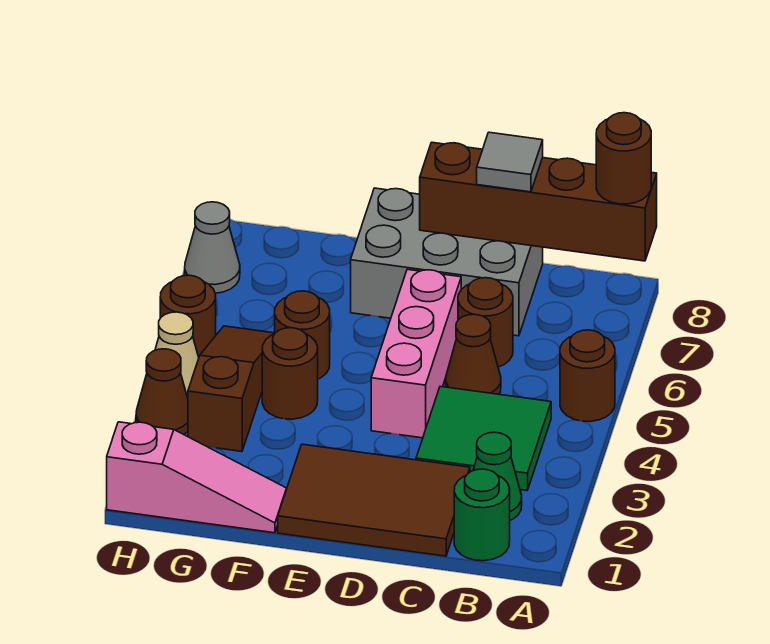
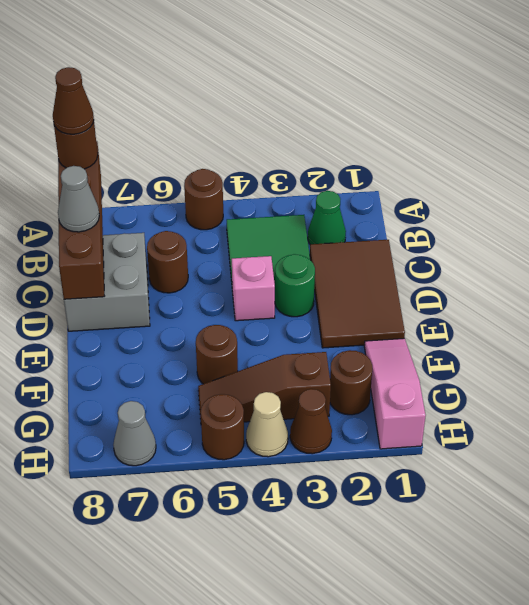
green 1x1 round brick [454,469,510,561] -> green 1x1 round brick moved to [275,254,315,317]
brown 1x1 cone [446,314,501,394] -> brown 1x1 cone moved to [53,67,94,134]
grey 2x3 brick [351,188,543,336] -> grey 2x2 brick [64,233,150,331]
grey 1x1 tile [477,132,543,192] -> grey 1x1 cone [58,166,99,232]
pink 1x3 brick [371,269,461,438] -> pink 1x1 brick [232,256,275,321]
brown 1x1 round brick [262,328,318,419] -> brown 1x1 round brick moved to [330,350,372,415]

